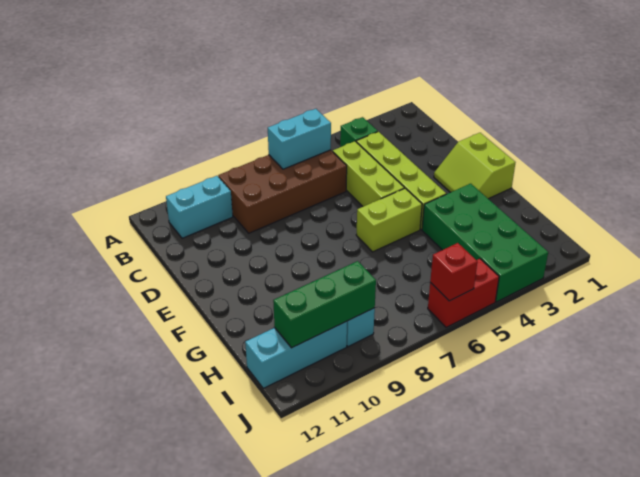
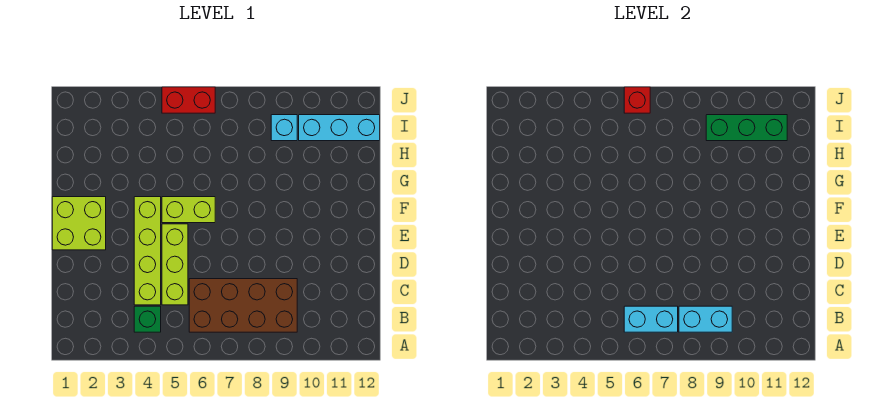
cyan 1x2 brick [166,176,233,238] -> cyan 1x2 brick moved to [679,306,732,332]
lime 2x2 slope [434,133,516,199] -> lime 2x2 brick [52,197,106,250]
green 2x4 brick [422,184,548,302] -> none

